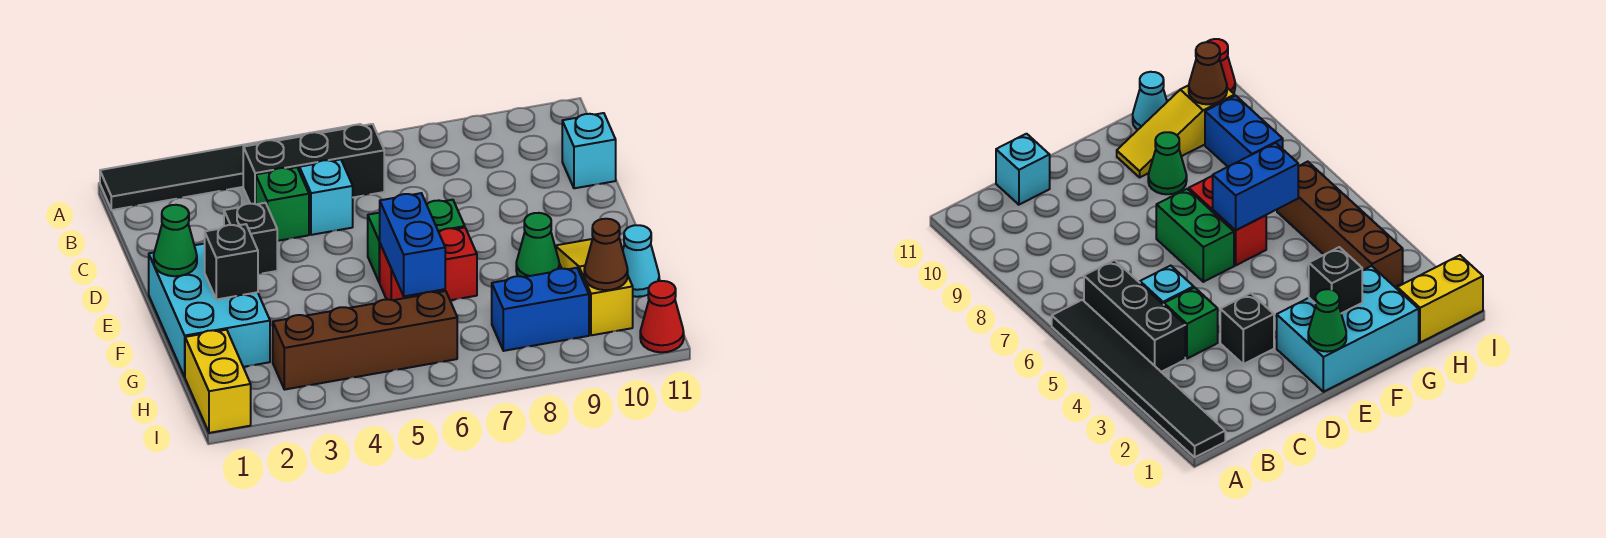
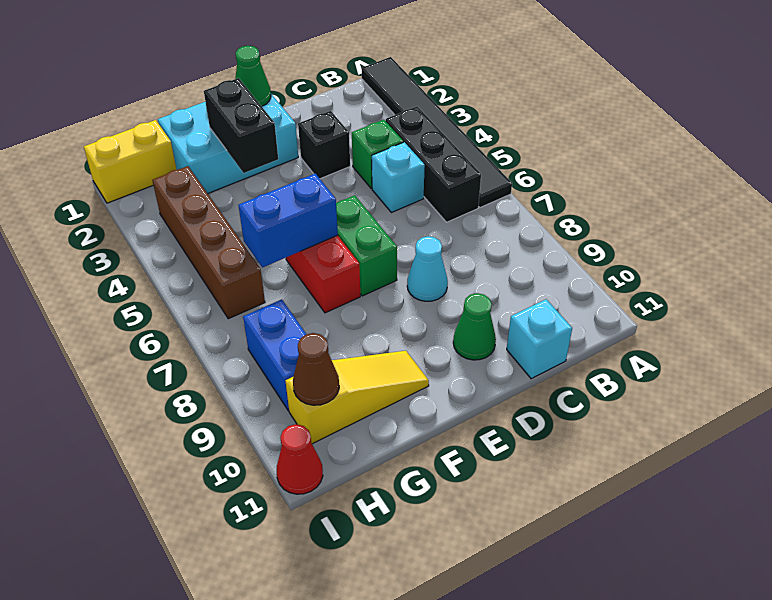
black 1x1 brick [205,224,258,299] -> black 1x2 brick [204,78,278,173]
green 1x1 cone [516,213,559,277] -> green 1x1 cone moved to [453,293,496,360]
cyan 1x1 cone [623,225,659,297] -> cyan 1x1 cone moved to [407,236,448,301]

